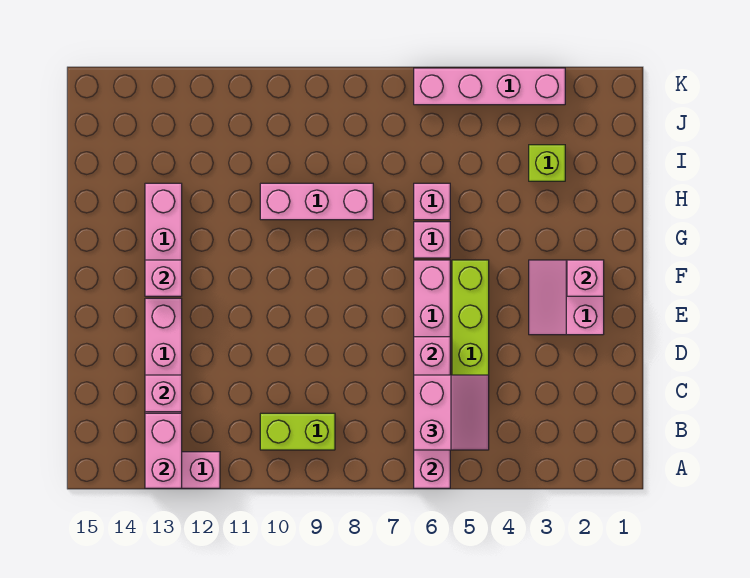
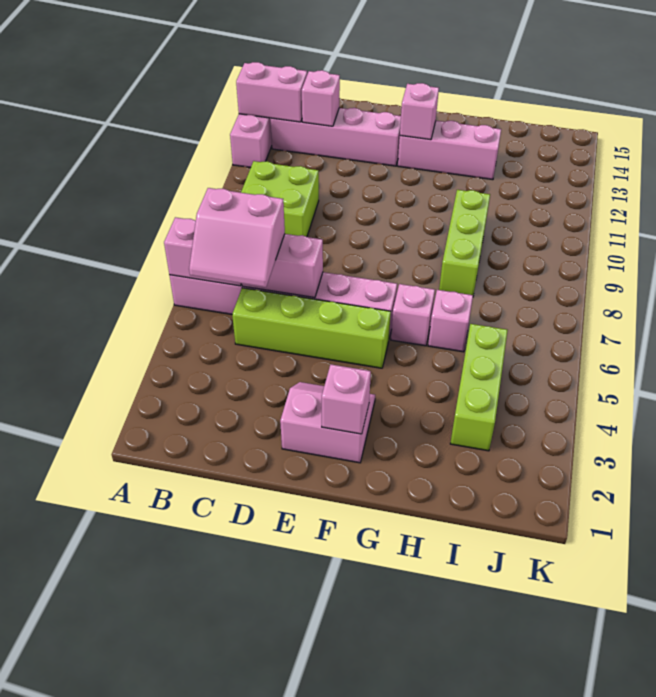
lime 1x2 brick [260,413,335,450] -> lime 2x2 brick [241,161,319,237]
pink 1x3 brick [260,183,373,220] -> lime 1x3 brick [439,190,490,295]
lime 1x1 brick [529,145,565,181] -> lime 1x3 brick [450,324,508,451]
pink 1x4 brick [414,68,565,105] -> none

